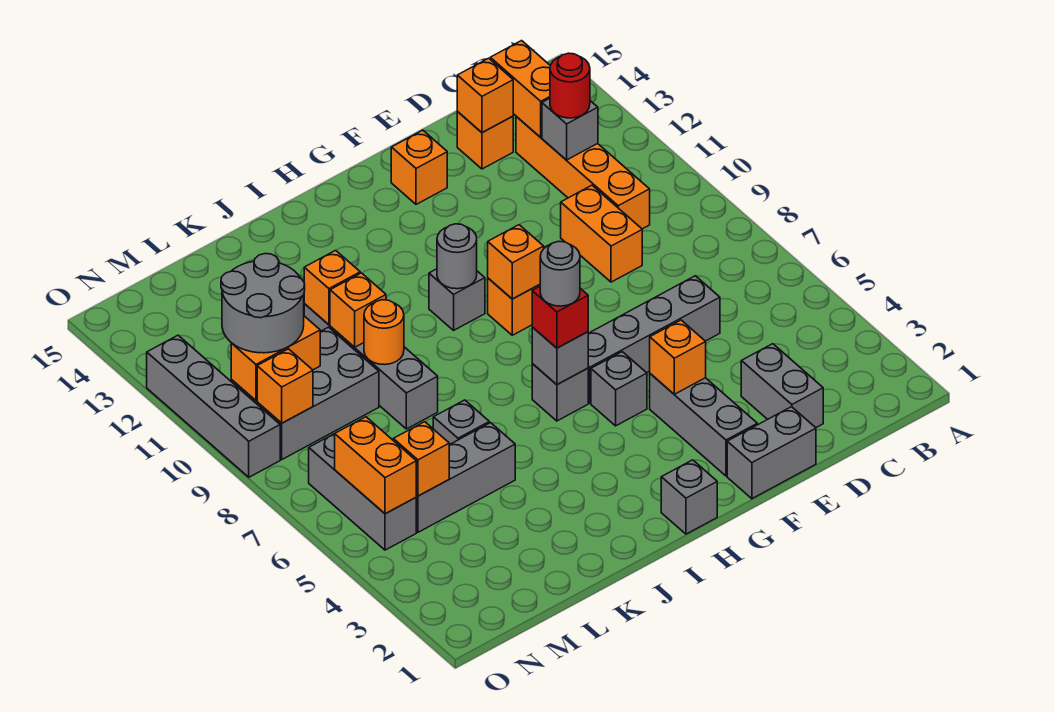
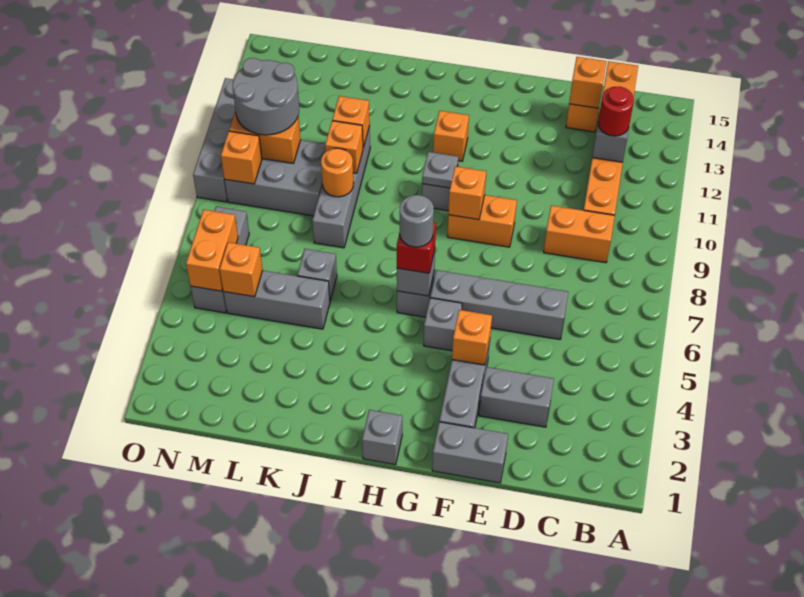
grey 1x2 brick [741,344,823,428] -> grey 1x2 brick turned to [479,367,554,427]
orange 1x2 brick [561,185,642,282] -> orange 1x2 brick turned to [544,205,615,263]
orange 1x1 brick [391,130,447,204] -> orange 1x1 brick moved to [433,111,469,161]
grey 1x1 round brick [437,224,477,289] -> grey 1x1 plate [422,152,458,188]

